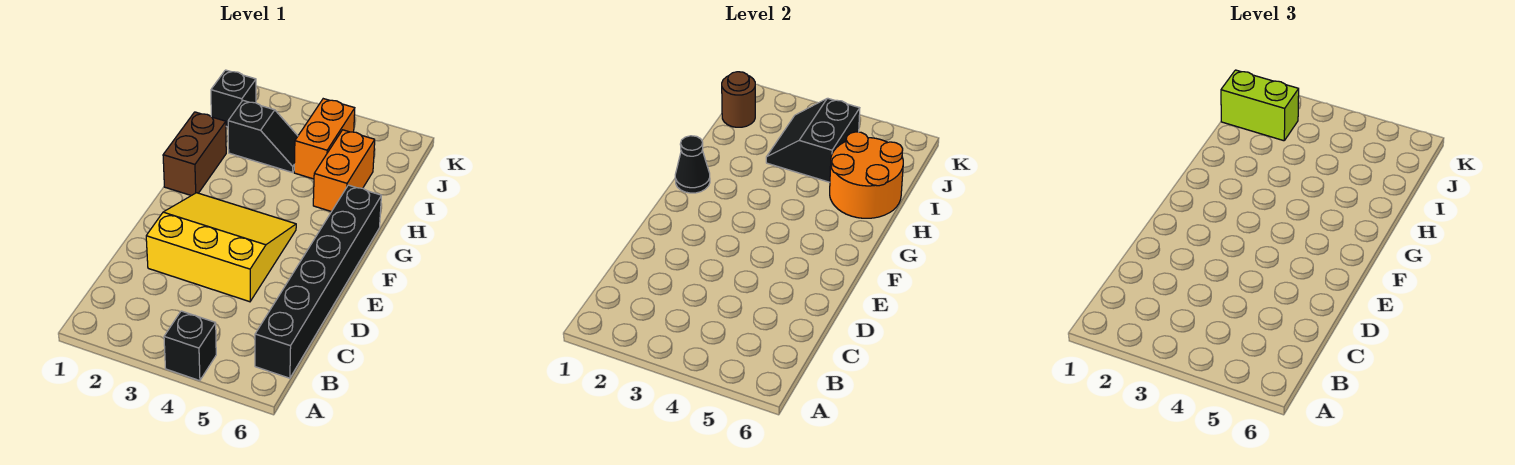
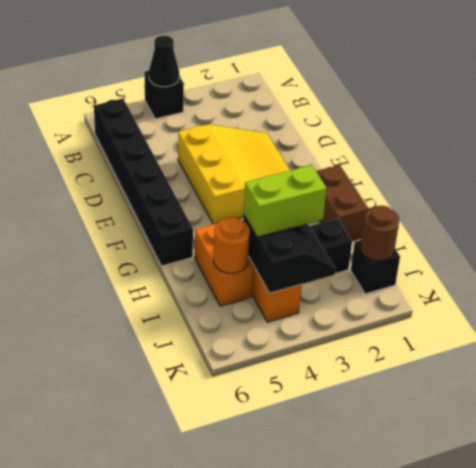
yellow 3x3 slope [146,193,296,302] -> yellow 3x3 slope turned to [178,124,290,224]
black 1x1 cone [675,136,710,193] -> black 1x1 cone moved to [149,35,179,87]
orange 2x2 round brick [830,132,903,218] -> orange 1x1 round brick [214,217,250,273]
lime 1x2 brick [1221,70,1299,141] -> lime 1x2 brick moved to [244,165,327,237]

